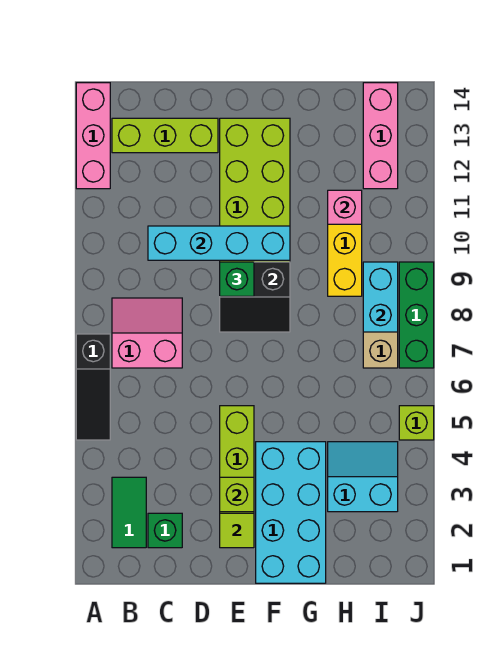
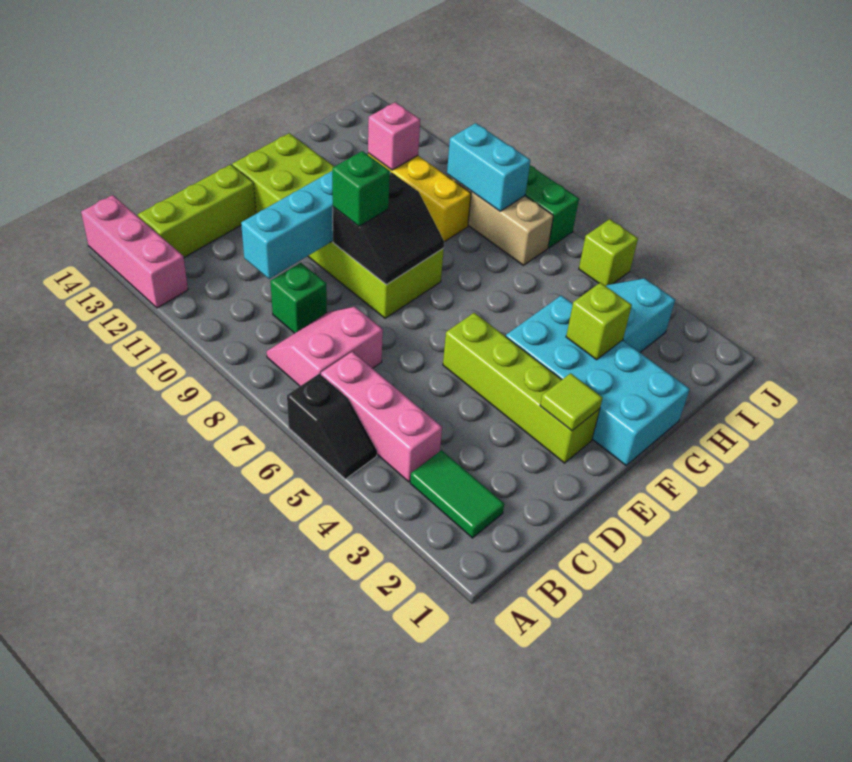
black 1x3 slope [76,334,110,440] -> black 1x2 slope [287,374,377,479]
green 1x1 brick [148,513,182,548] -> green 1x1 brick moved to [271,263,327,333]
lime 1x1 brick [220,477,254,512] -> lime 1x1 brick moved to [566,283,632,360]
pink 1x3 brick [363,83,398,189] -> pink 1x3 brick moved to [321,352,442,482]

